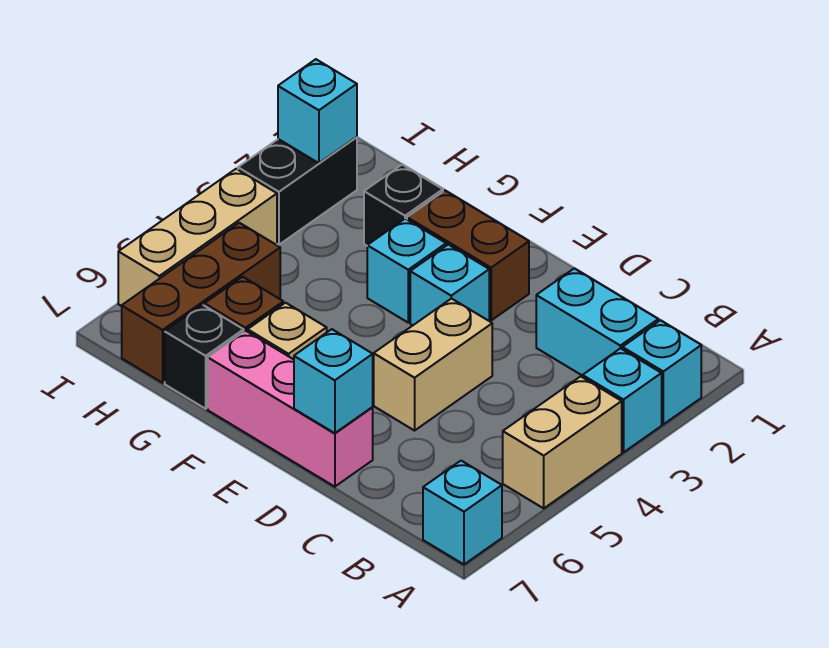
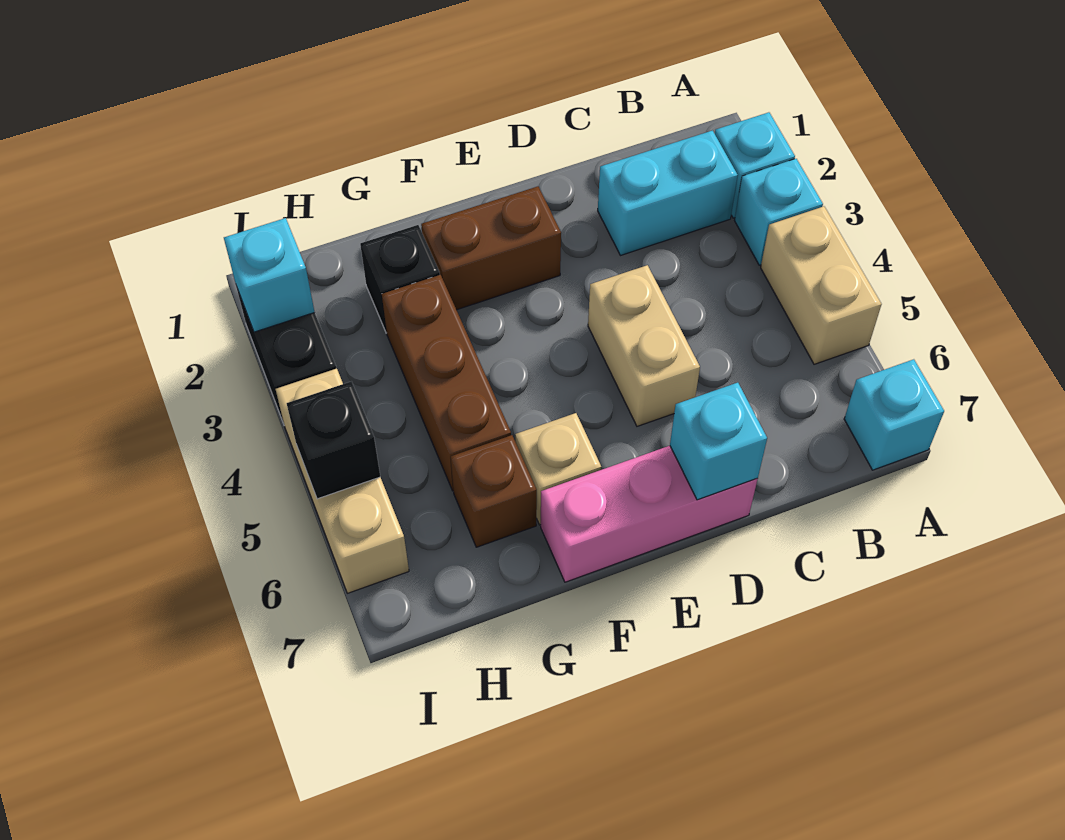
cyan 1x1 brick [410,245,489,325] -> none
cyan 1x1 brick [367,219,446,322] -> none
black 1x1 brick [165,305,244,409] -> black 1x1 brick moved to [287,381,380,499]
brown 1x3 brick [122,223,280,383] -> brown 1x3 brick moved to [382,275,511,491]

